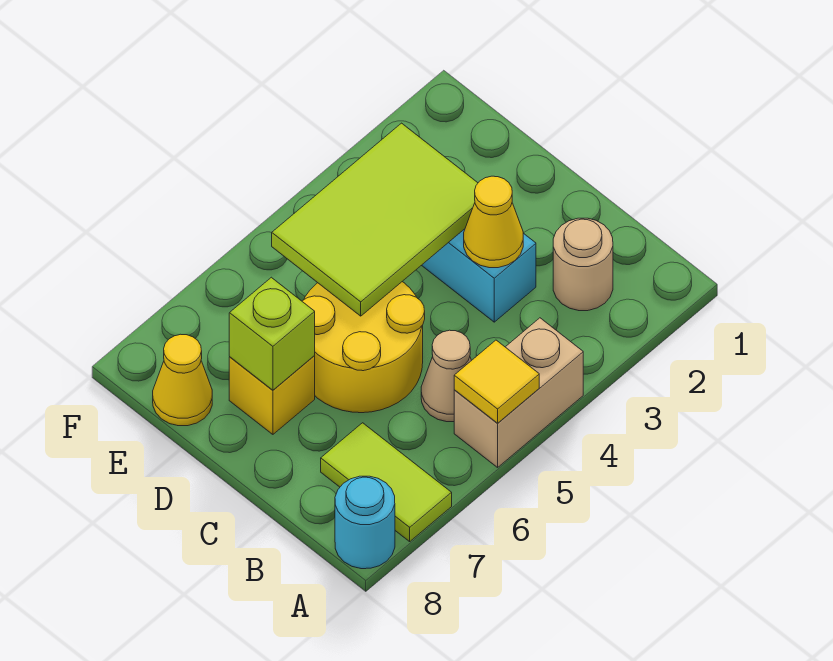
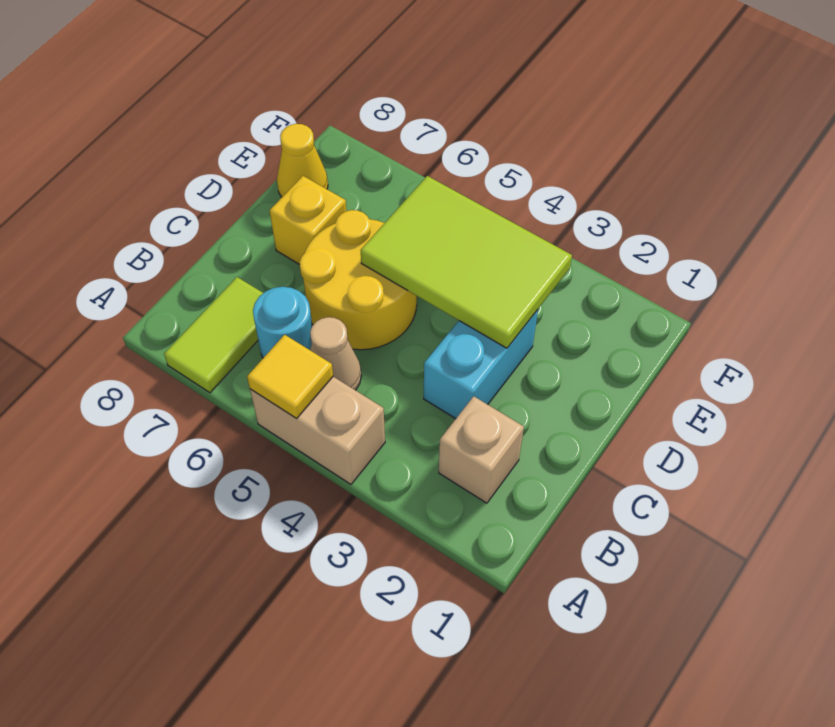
cyan 1x1 round brick [335,476,395,569] -> cyan 1x1 round brick moved to [253,287,312,358]
tan 1x1 round brick [553,218,613,311] -> tan 1x1 brick [439,396,524,503]
yellow 1x1 cone [464,176,523,268] -> none
lime 1x1 brick [229,277,315,390] -> none

